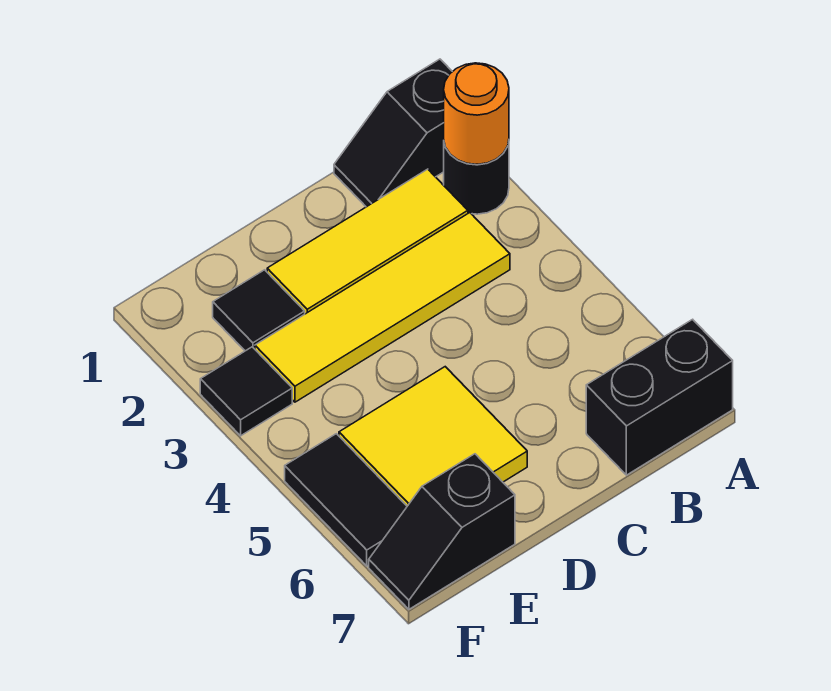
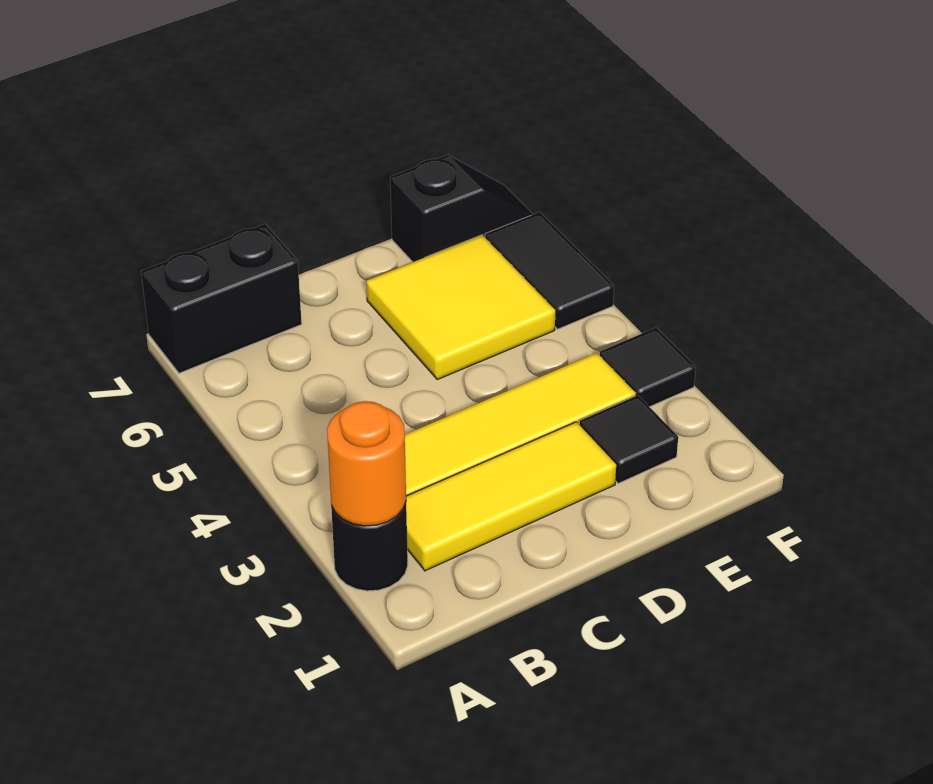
black 1x2 slope [334,59,452,207] -> none

